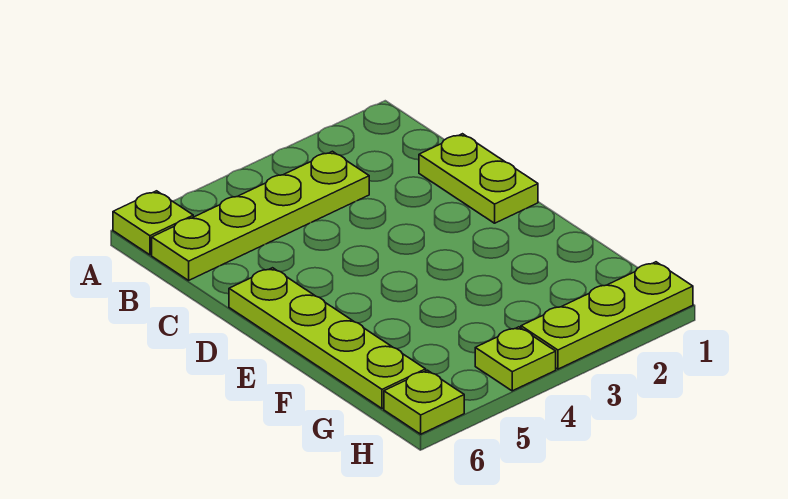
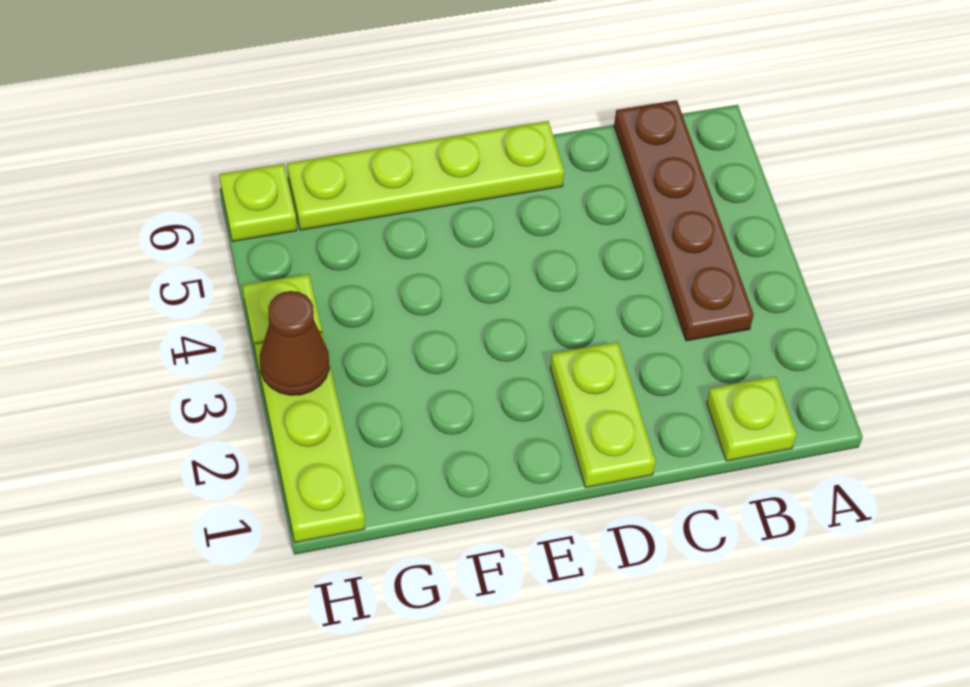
lime 1x1 plate [113,191,193,255] -> lime 1x1 plate moved to [707,376,796,461]
lime 1x4 plate [152,151,369,280] -> brown 1x4 plate [614,100,754,341]
lime 1x2 plate [419,134,538,223] -> lime 1x2 plate turned to [550,342,656,488]
none -> brown 1x1 cone [260,291,329,395]

